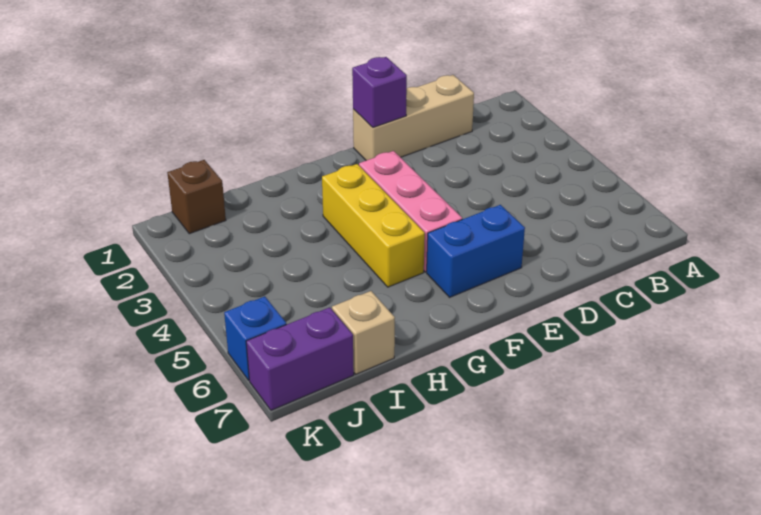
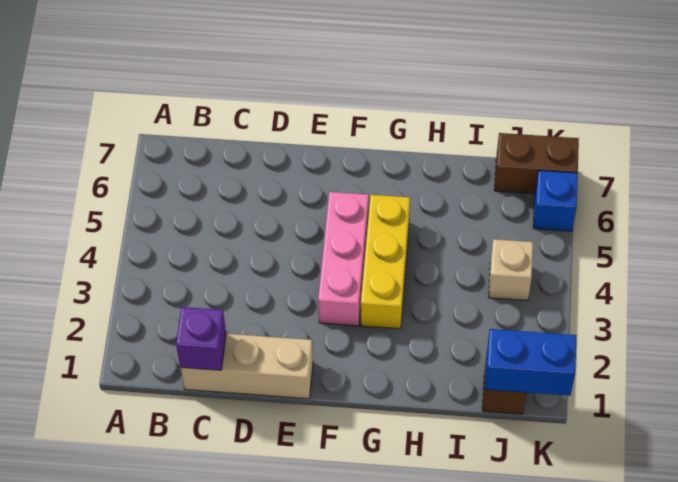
purple 1x1 brick [352,57,407,127] -> purple 1x1 brick moved to [176,307,226,370]
blue 1x2 brick [427,205,525,297] -> blue 1x2 brick moved to [485,329,577,396]
tan 1x1 brick [332,291,395,374] -> tan 1x1 brick moved to [489,239,533,301]
purple 1x2 brick [246,307,354,410] -> brown 1x2 brick [494,133,579,194]

